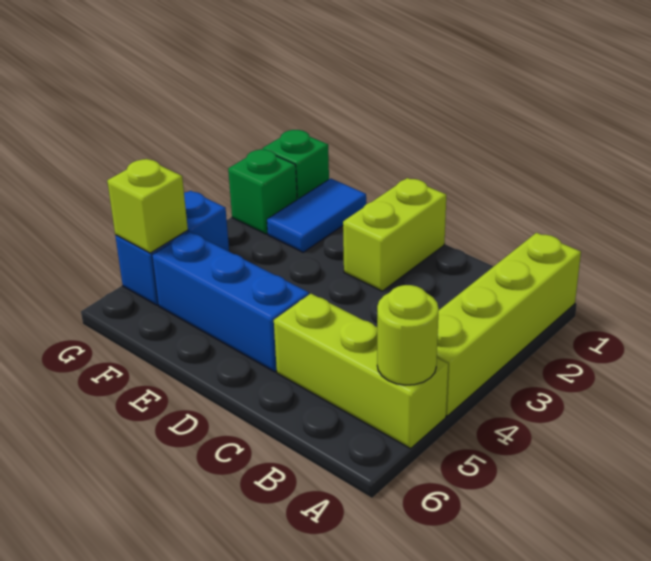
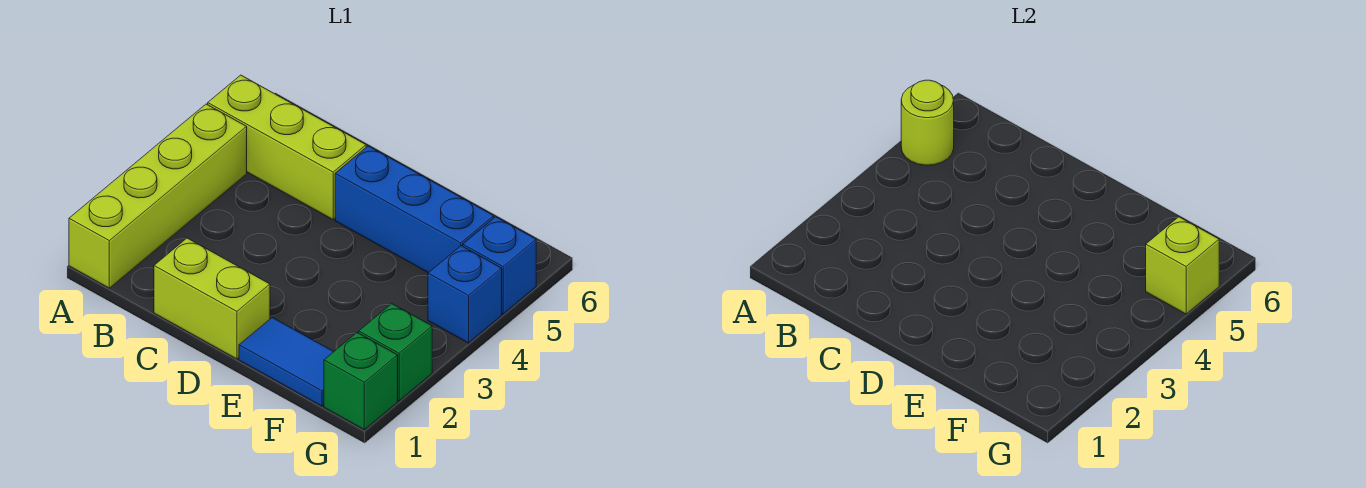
lime 1x2 brick [343,178,446,291] -> lime 1x2 brick turned to [154,238,270,359]
blue 1x2 tile [267,178,366,252] -> blue 1x2 tile turned to [239,318,334,406]

